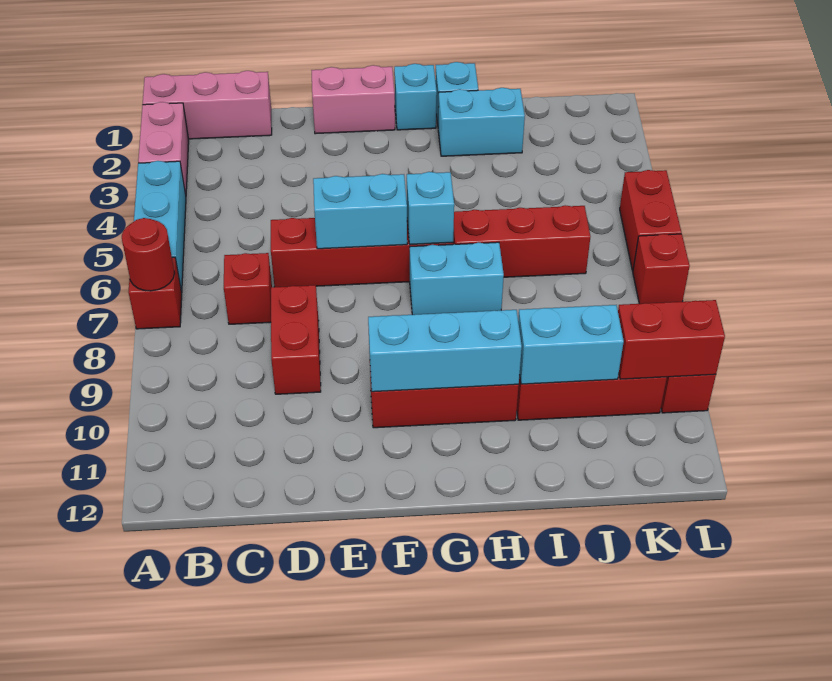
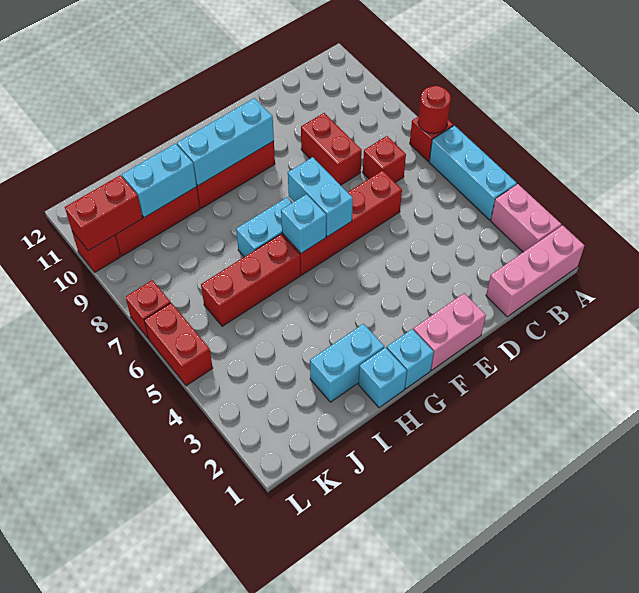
cyan 1x2 brick [313,174,407,249] -> cyan 1x2 brick turned to [288,157,353,237]

